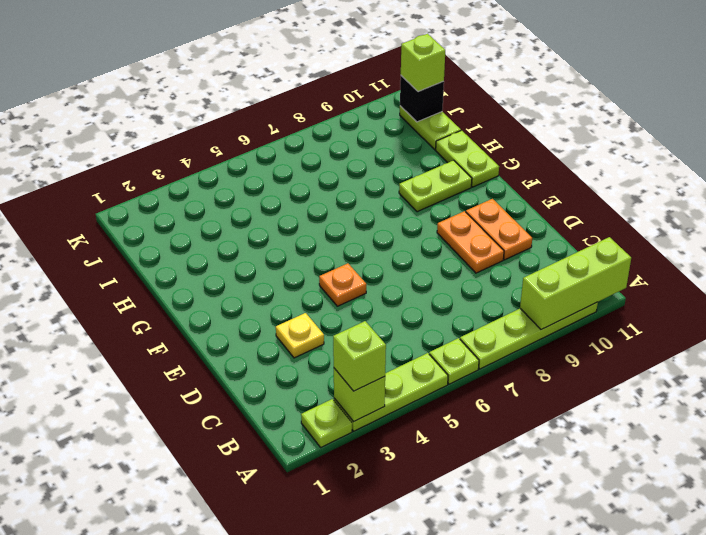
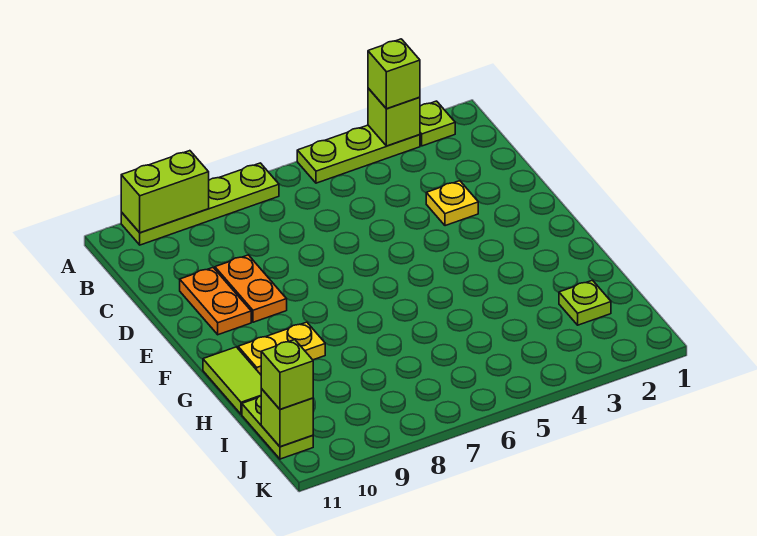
lime 1x1 plate [429,338,479,384] -> lime 1x1 plate moved to [559,280,611,325]
lime 1x3 brick [520,237,631,330] -> lime 1x2 brick [121,151,209,233]
orange 1x1 plate [319,263,366,306] -> none
lime 1x2 plate [399,160,472,212] -> yellow 1x2 plate [238,322,325,375]
lime 1x2 plate [436,130,499,187] -> lime 1x2 tile [203,347,262,414]
black 1x1 brick [400,76,444,122] -> lime 1x1 brick [261,389,313,447]

